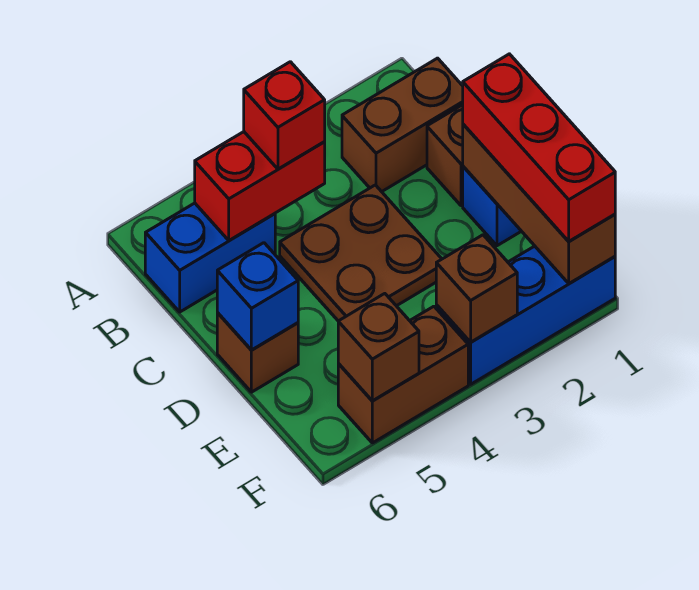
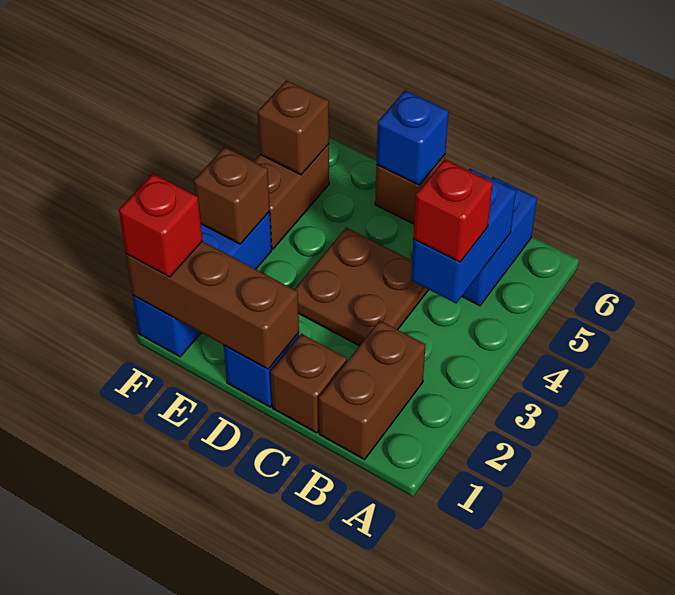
red 1x2 brick [195,132,325,241] -> blue 1x2 brick [411,169,516,303]
red 1x3 brick [463,54,615,241] -> red 1x1 brick [119,174,202,277]

